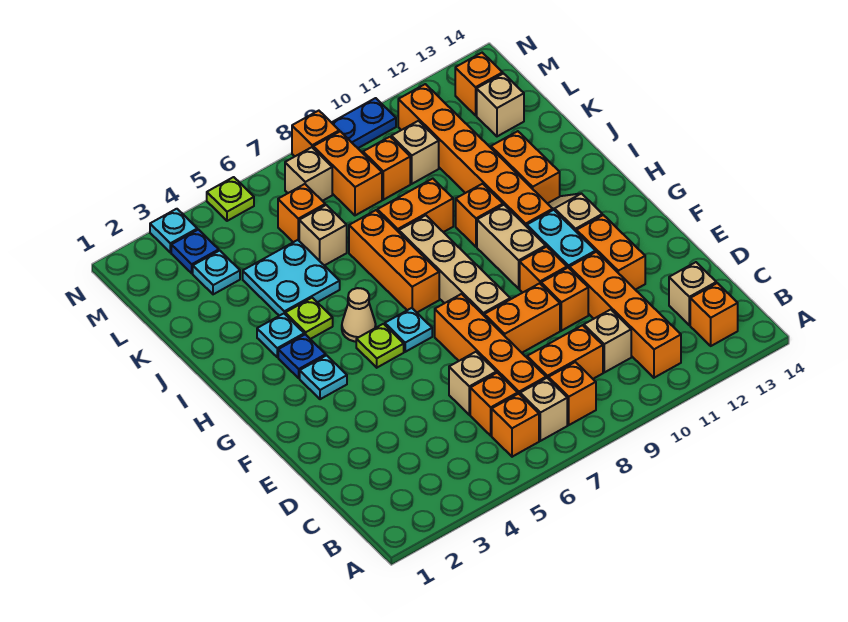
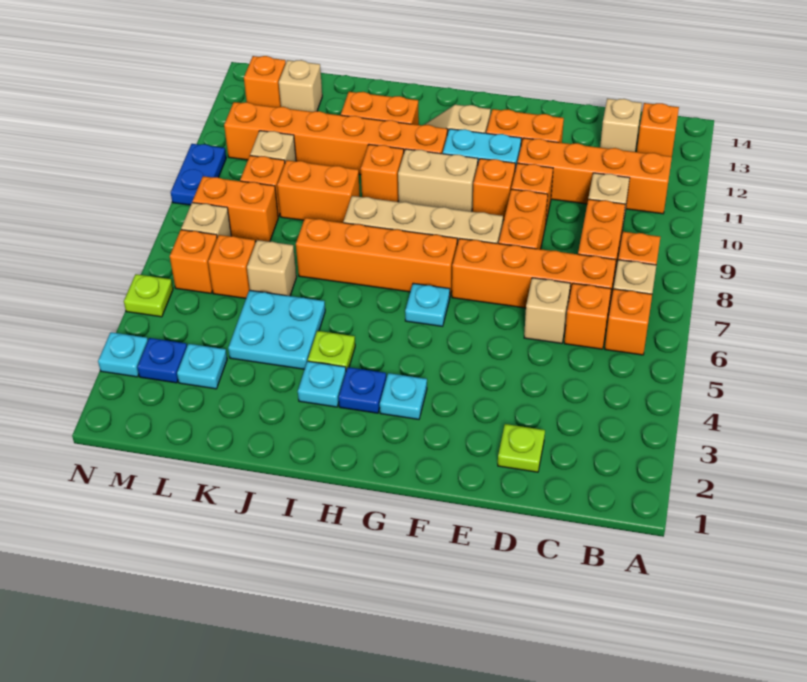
lime 1x1 plate [356,324,404,368] -> lime 1x1 plate moved to [498,424,545,472]
tan 1x1 cone [342,288,376,342] -> none
orange 1x3 brick [349,210,439,312] -> orange 1x4 brick [296,218,457,296]
orange 1x2 brick [377,179,453,232] -> orange 1x2 brick turned to [277,160,360,223]
orange 1x1 brick [292,111,339,156] -> orange 1x1 brick moved to [170,230,217,293]

